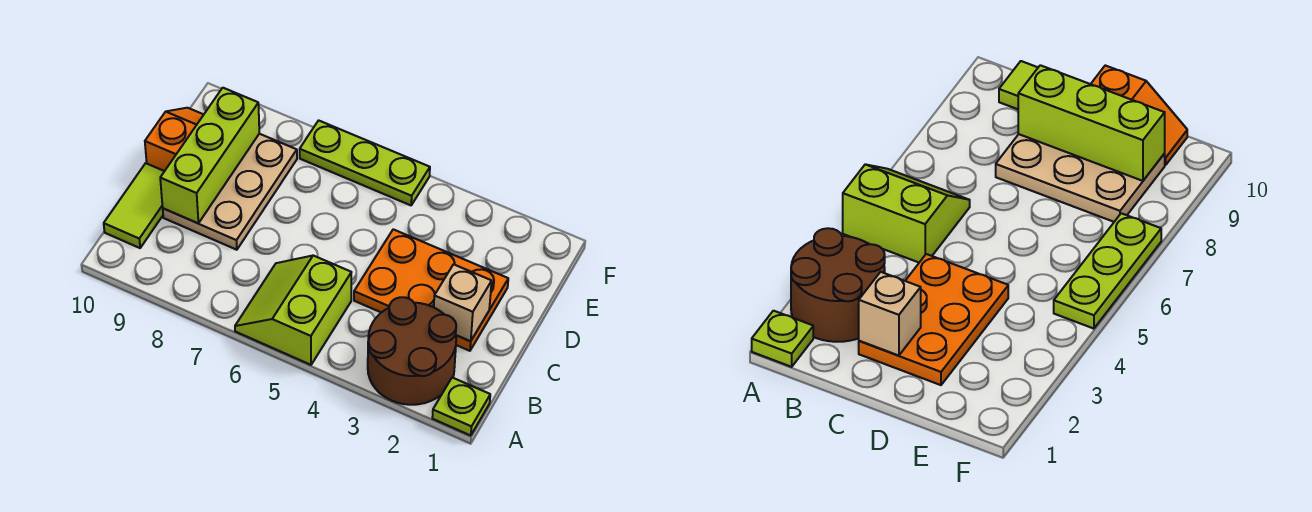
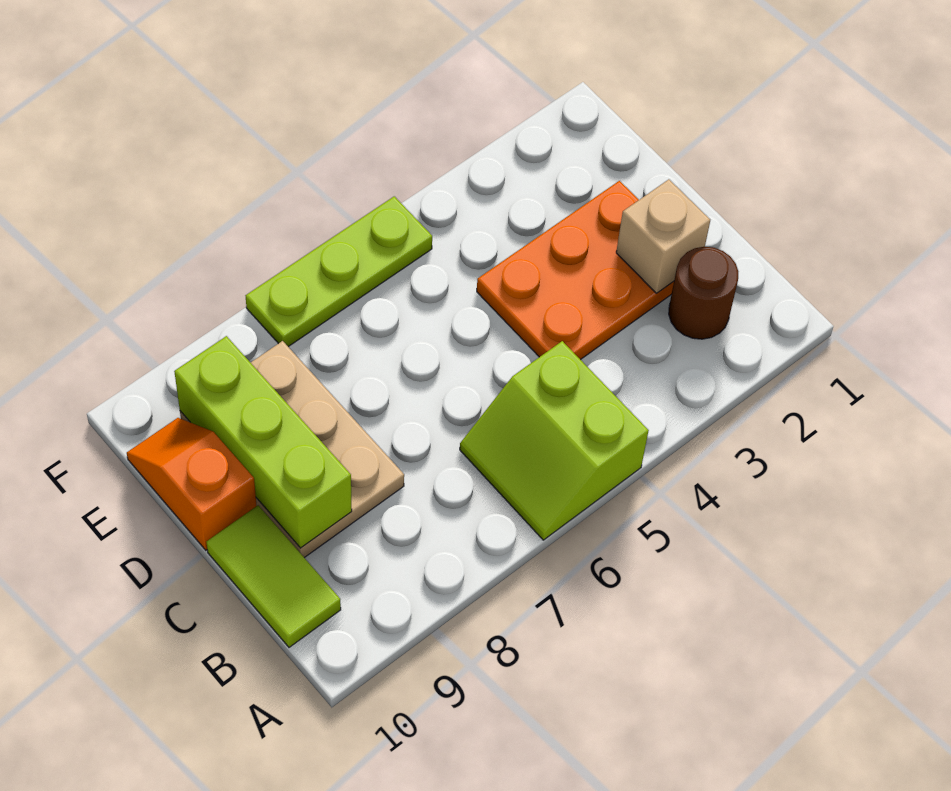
lime 1x1 plate [432,378,490,436] -> none
brown 2x2 round brick [368,297,456,405] -> brown 1x1 round brick [669,247,738,339]

